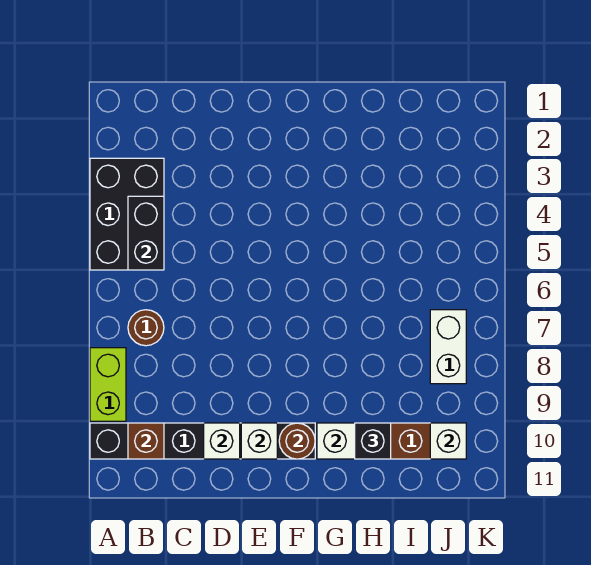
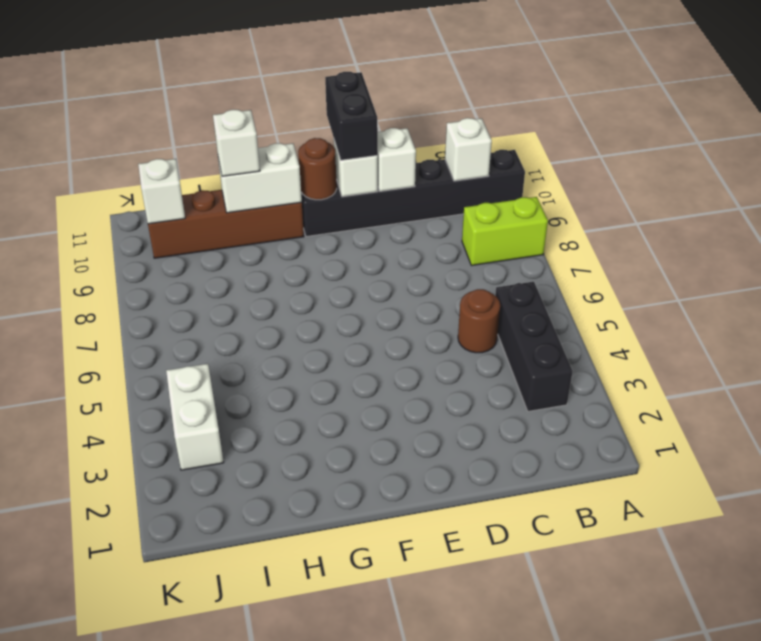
black 2x3 brick [90,158,164,270] -> black 1x3 brick [495,282,573,411]
lime 1x2 brick [90,348,126,421] -> lime 1x2 brick turned to [462,197,548,266]
black 1x2 brick [128,196,164,270] -> black 1x2 brick moved to [325,72,378,160]
brown 1x1 round brick [128,310,164,346] -> brown 1x1 round brick moved to [458,289,500,353]
brown 1x1 brick [128,423,164,459] -> white 1x1 brick [445,118,492,181]
black 1x1 brick [355,423,391,459] -> white 1x1 brick [213,110,260,176]
white 1x2 brick [430,310,466,384] -> white 1x2 brick moved to [166,364,224,470]

